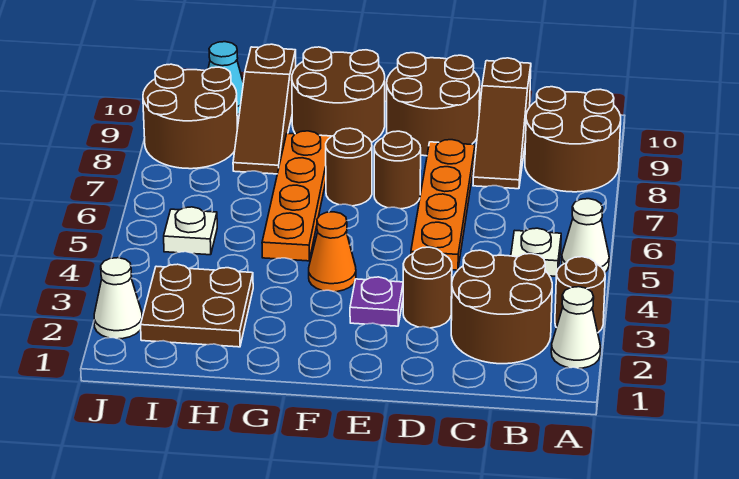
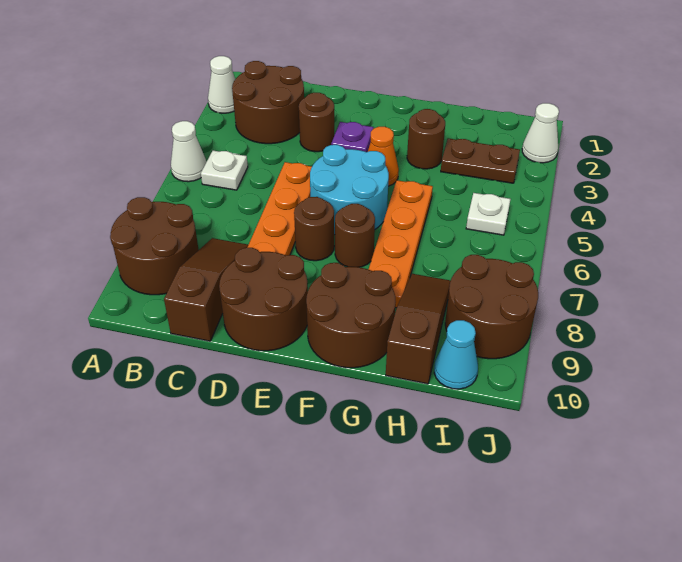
brown 1x1 round brick [555,257,605,332] -> brown 1x1 round brick moved to [407,109,445,169]
none -> cyan 2x2 round brick [310,145,389,235]
brown 2x2 plate [141,264,253,347] -> brown 1x2 plate [441,138,520,183]

